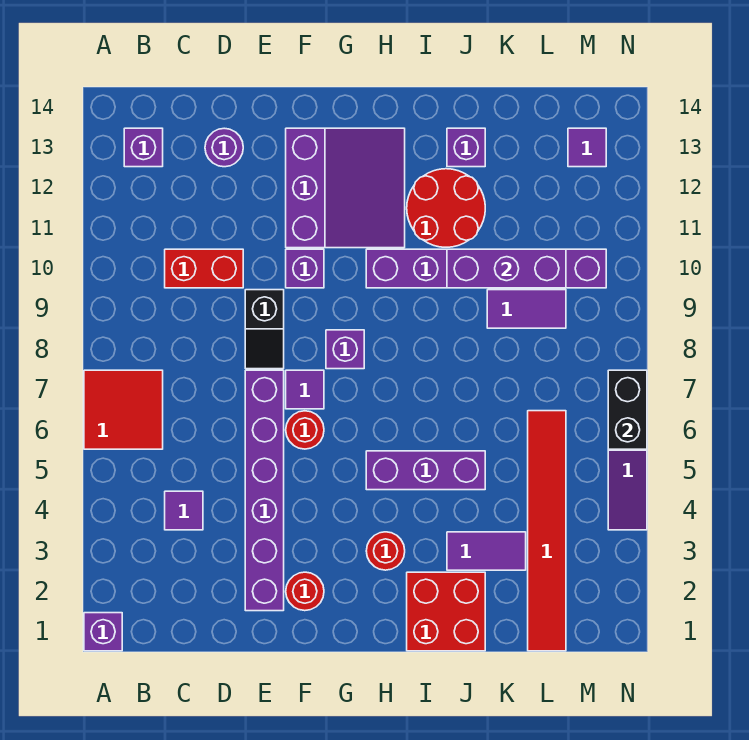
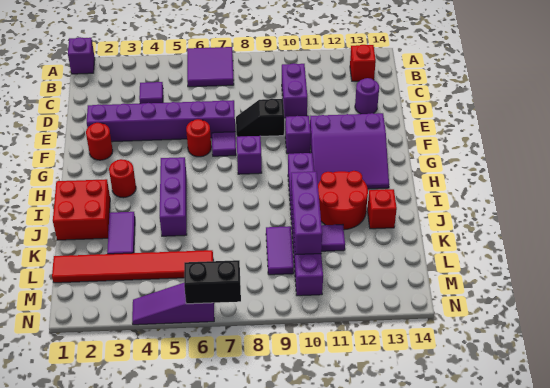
red 2x2 tile [84,370,163,449] -> purple 2x2 tile [187,47,234,87]
purple 1x1 brick [124,128,163,167] -> red 1x1 brick [350,45,376,81]
red 1x2 brick [165,249,243,288] -> purple 1x2 brick [282,63,307,118]
purple 1x1 brick [447,128,485,167] -> red 1x1 brick [367,189,397,229]
purple 1x1 tile [568,128,606,167] -> purple 1x1 tile moved to [321,225,345,251]

